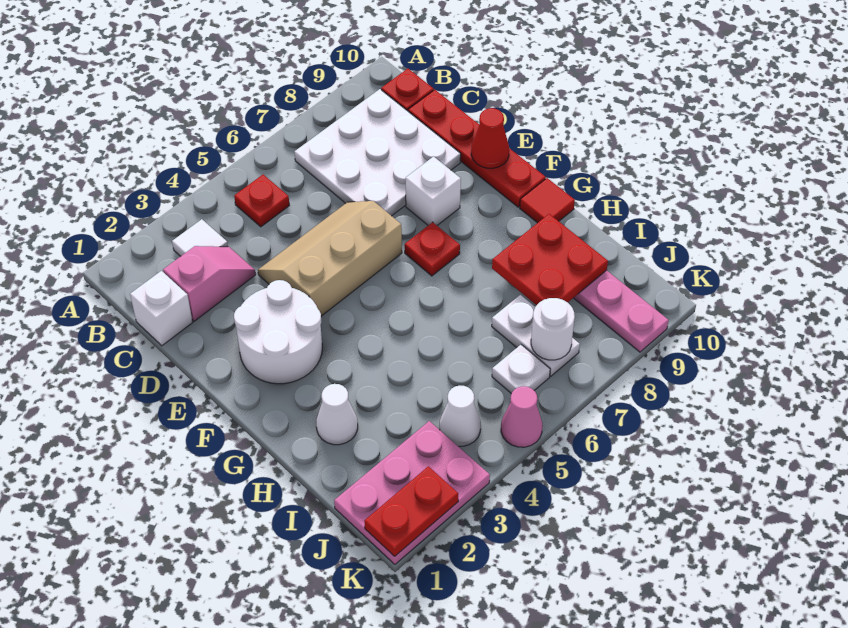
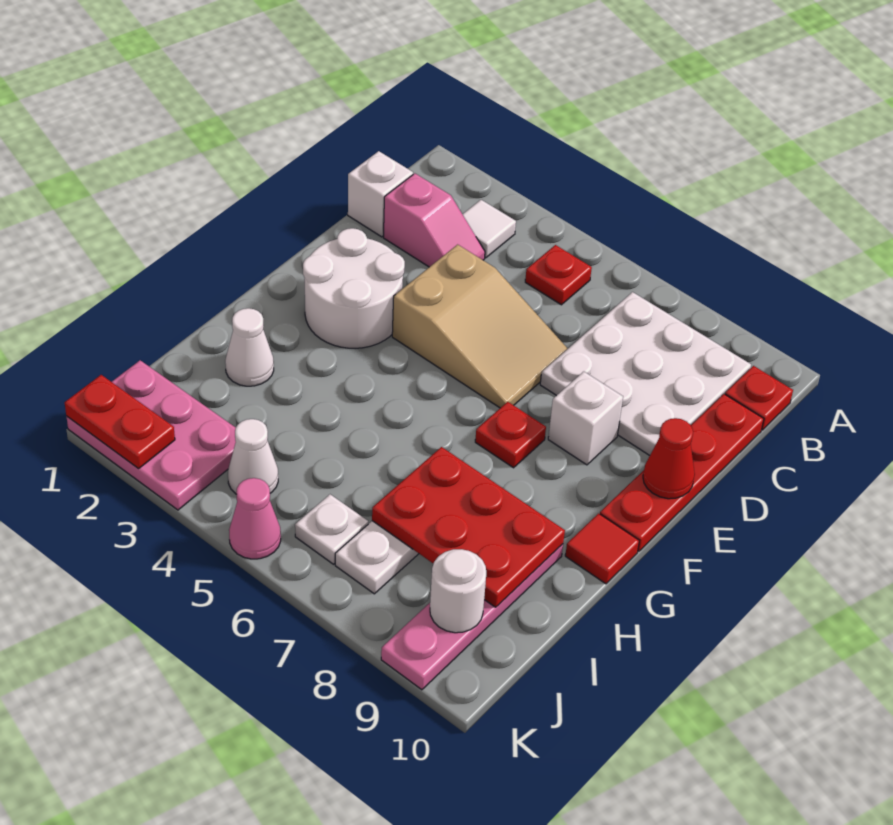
tan 2x3 slope [258,201,402,316] -> tan 2x3 slope turned to [392,245,568,408]
red 2x2 plate [492,214,608,305] -> red 2x3 plate [372,447,565,607]
white 1x1 round brick [531,298,575,360] -> white 1x1 round brick moved to [430,549,486,633]

